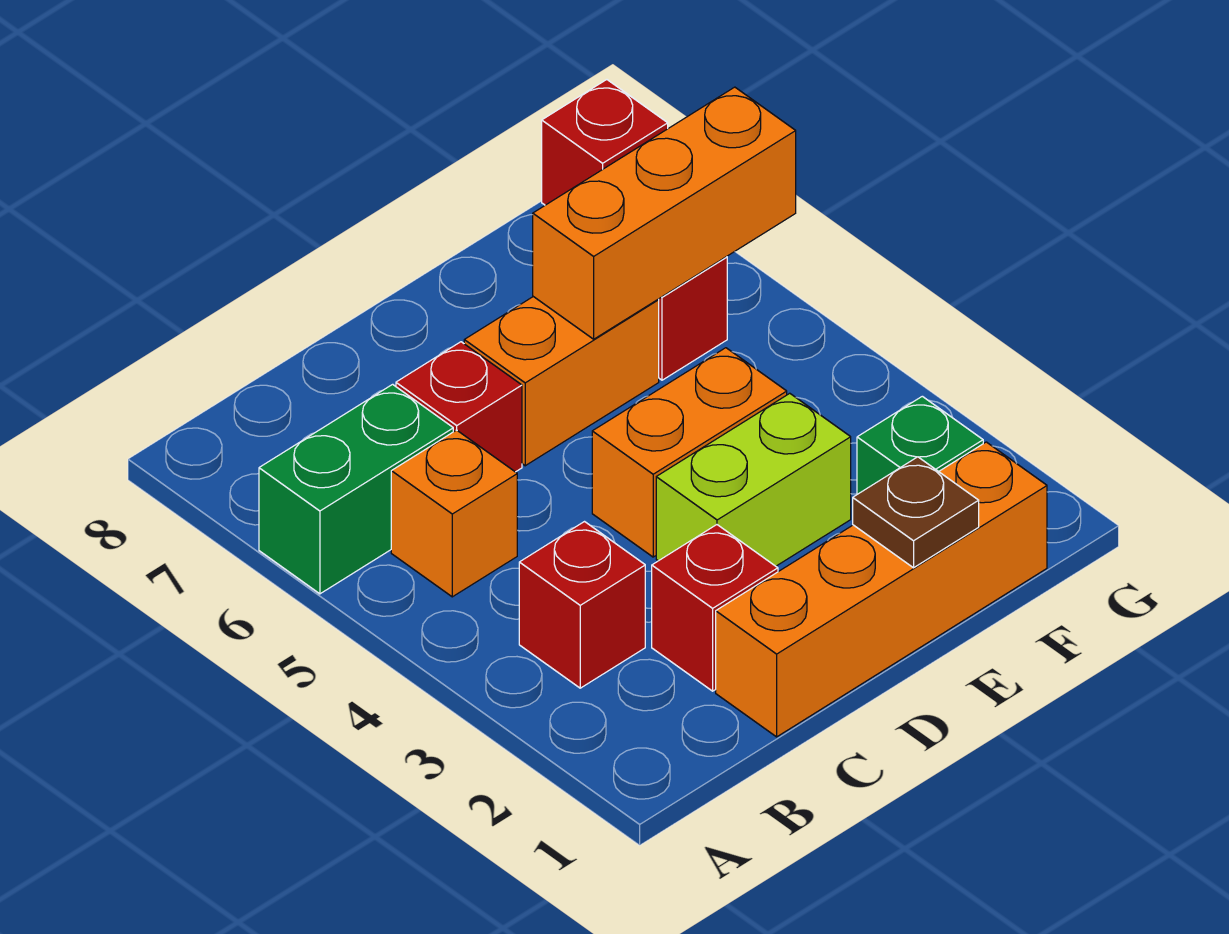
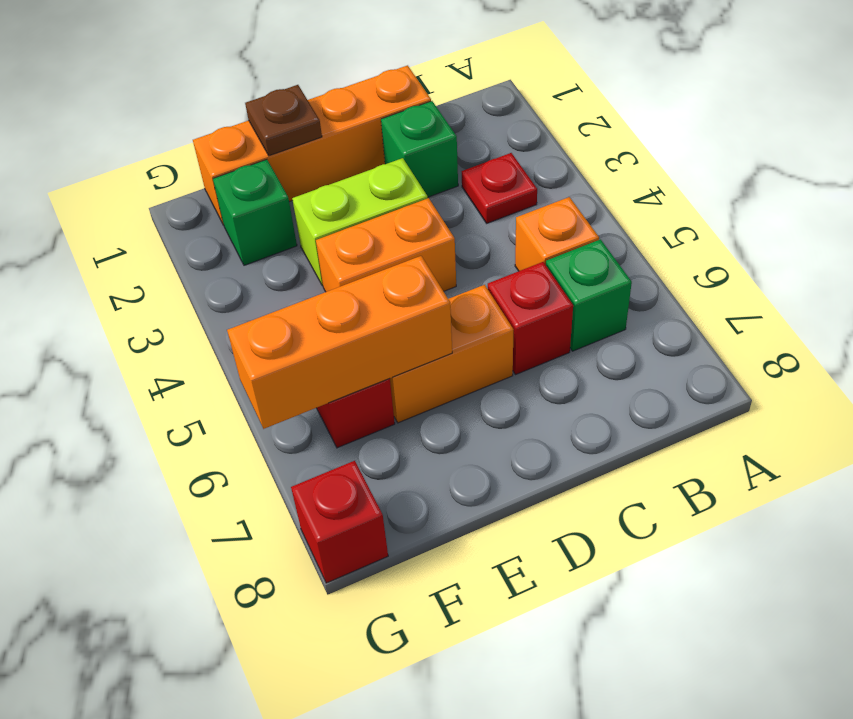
green 1x2 brick [259,384,453,594] -> green 1x1 brick [546,239,632,351]
red 1x1 brick [519,522,645,688] -> red 1x1 plate [462,153,537,223]
red 1x1 brick [652,525,778,691] -> green 1x1 brick [381,101,458,197]

